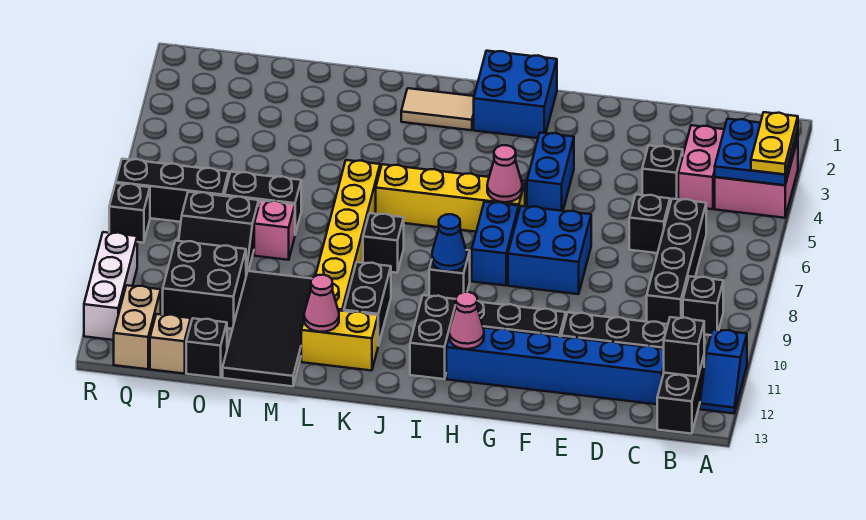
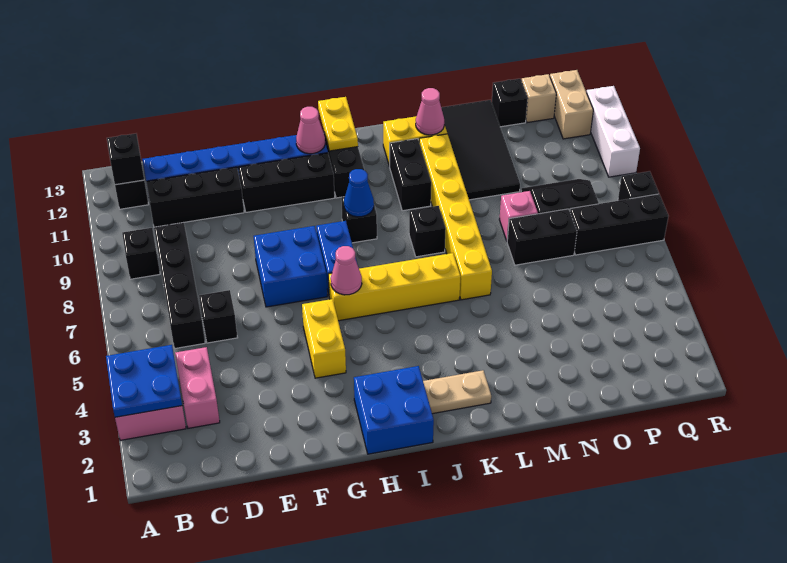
yellow 1x2 plate [751,112,798,174] -> yellow 1x2 plate moved to [318,97,358,151]
blue 1x2 slope [700,330,747,413] -> none
black 1x1 brick [642,145,683,203] -> none
blue 1x2 brick [527,133,574,211] -> yellow 1x2 brick [302,299,346,378]
tan 1x2 tile [401,88,474,130] -> tan 1x2 plate [423,370,491,414]
black 2x2 brick [163,241,246,329] -> none

